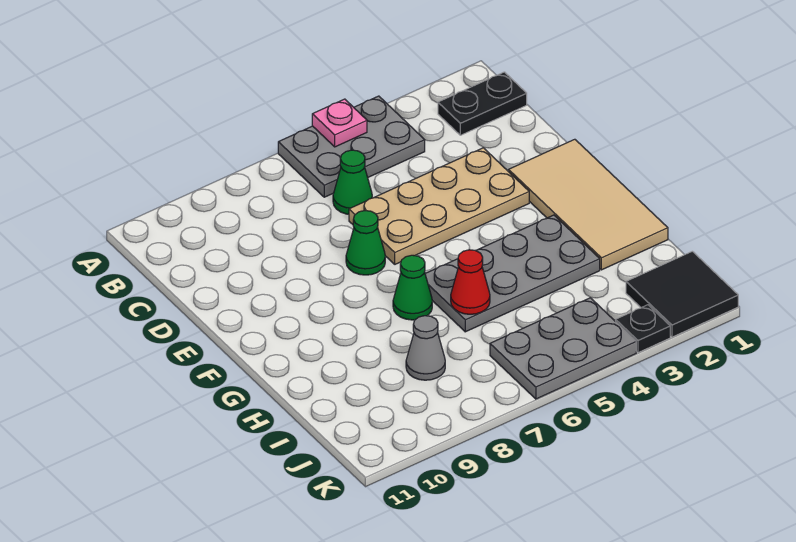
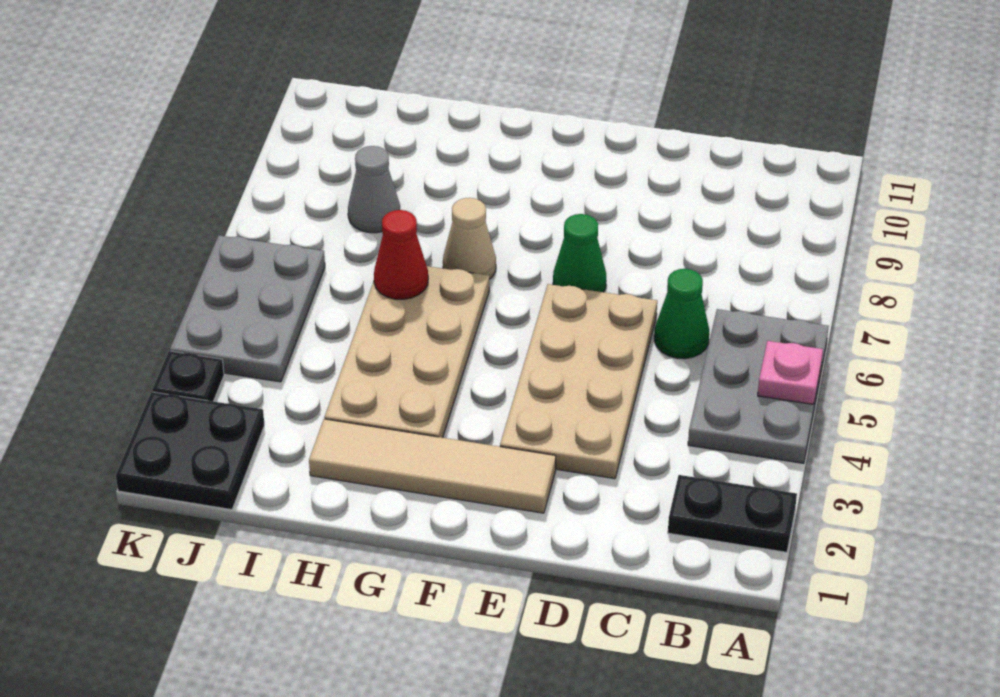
black 1x2 plate [438,72,527,135] -> black 1x2 plate turned to [668,475,797,552]
tan 2x4 tile [509,139,668,270] -> tan 1x4 tile [309,419,556,513]
grey 2x4 plate [425,215,600,332] -> tan 2x4 plate [324,266,489,438]
green 1x1 cone [393,255,432,320] -> tan 1x1 cone [443,198,496,279]
black 2x2 tile [626,251,738,337] -> black 2x2 plate [116,392,264,510]

